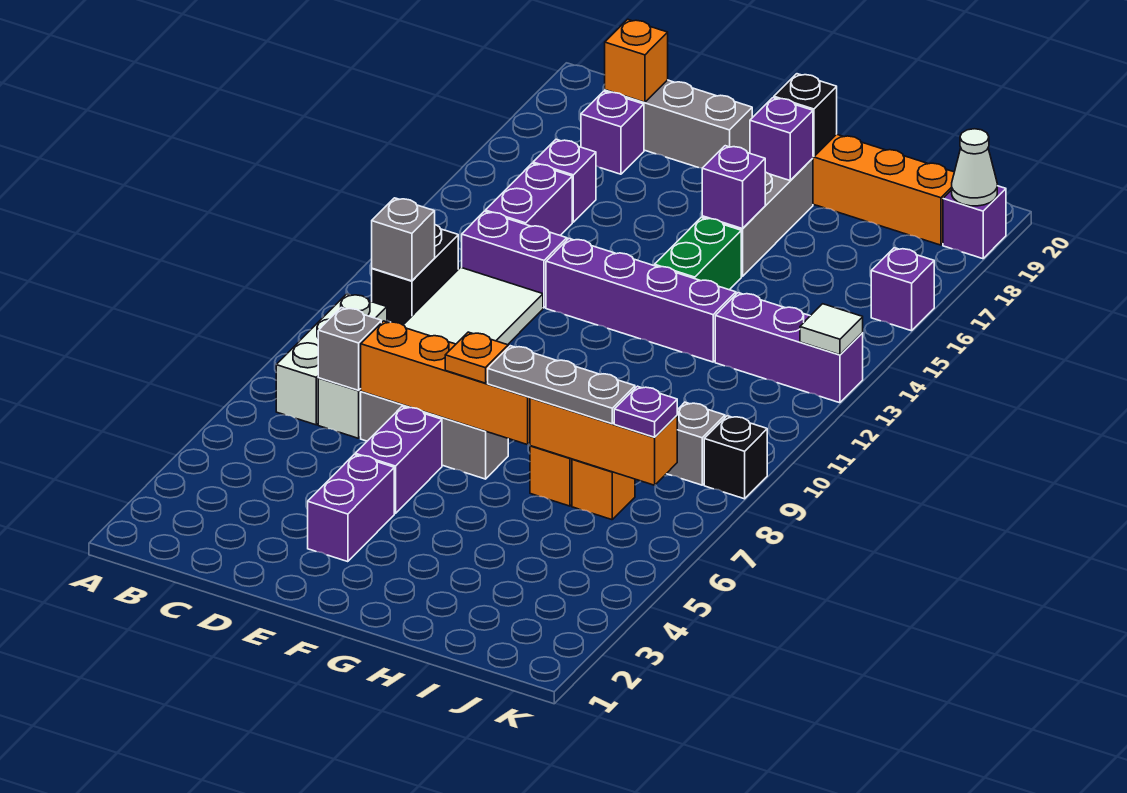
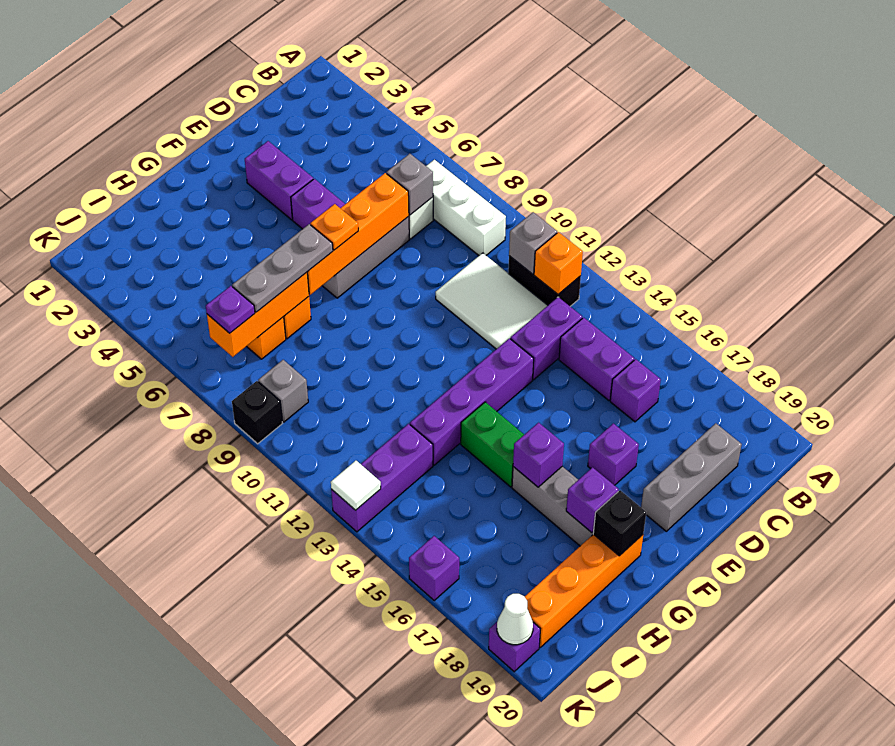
purple 1x1 brick [581,91,644,174] -> purple 1x1 brick moved to [588,423,639,485]
orange 1x1 brick [605,19,668,102] -> orange 1x1 brick moved to [534,232,583,294]

